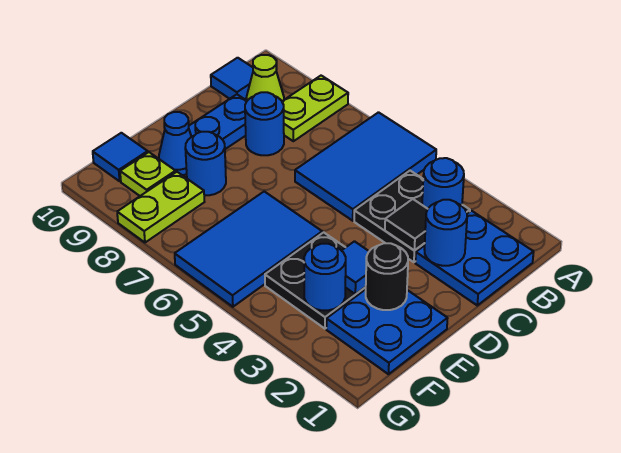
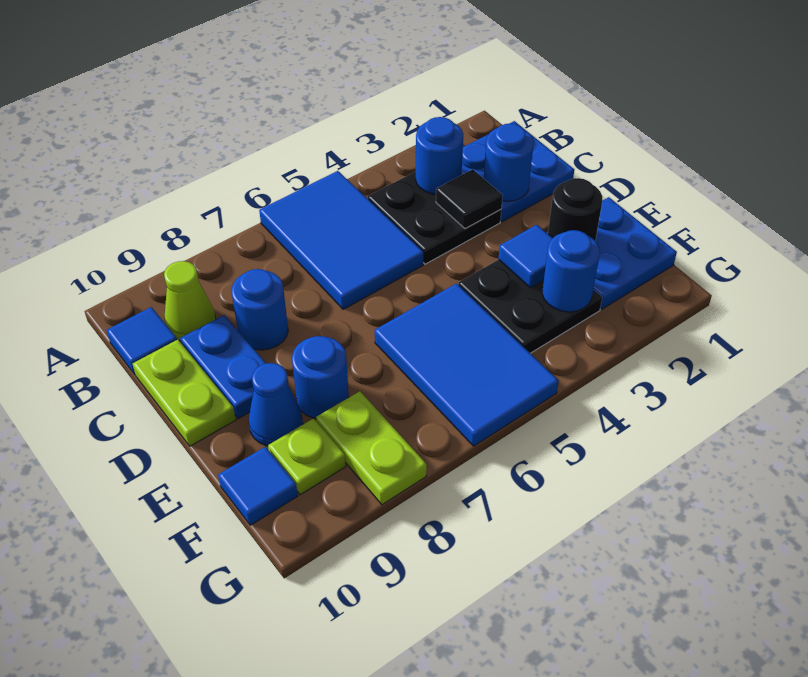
lime 1x2 plate [282,76,348,141] -> lime 1x2 plate moved to [133,340,236,446]

